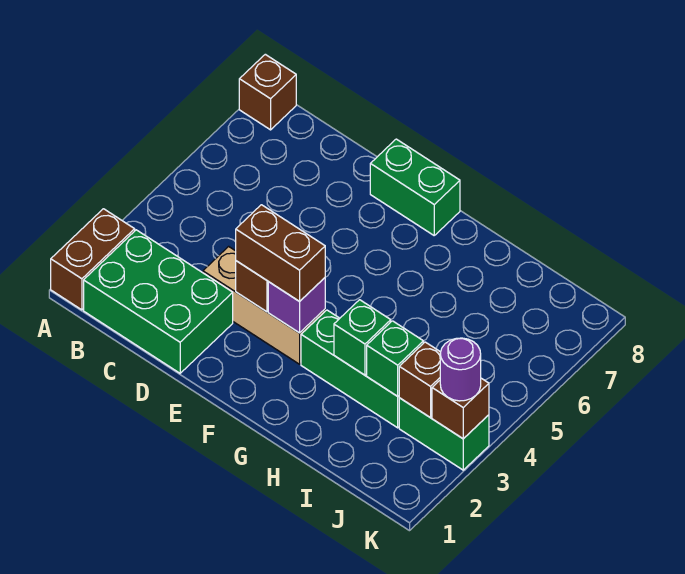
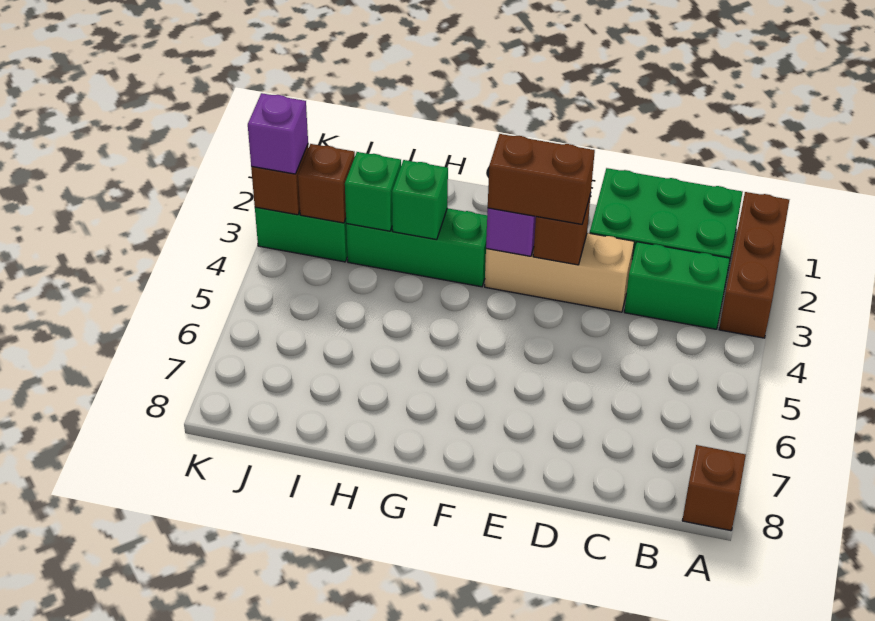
brown 1x2 brick [51,209,135,310] -> brown 1x3 brick [719,192,789,338]
green 1x2 brick [370,139,460,235] -> green 1x2 brick moved to [624,242,730,329]
purple 1x1 round brick [440,338,481,401] -> purple 1x1 brick [248,93,308,174]

